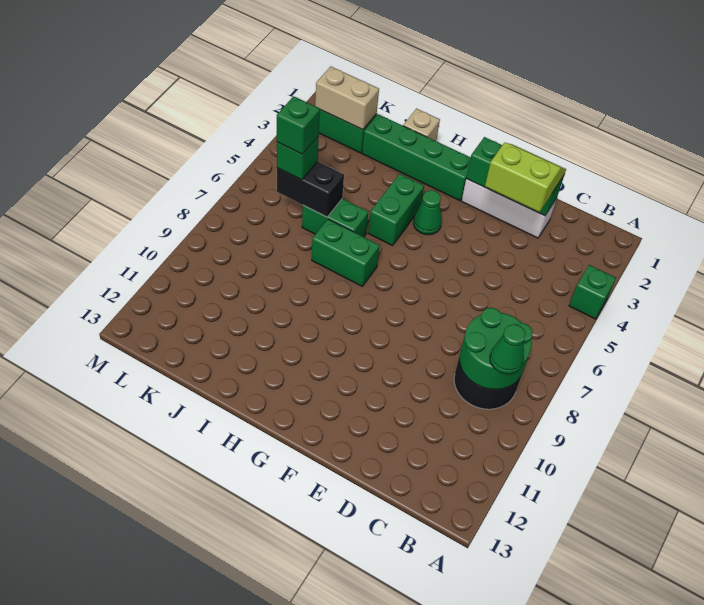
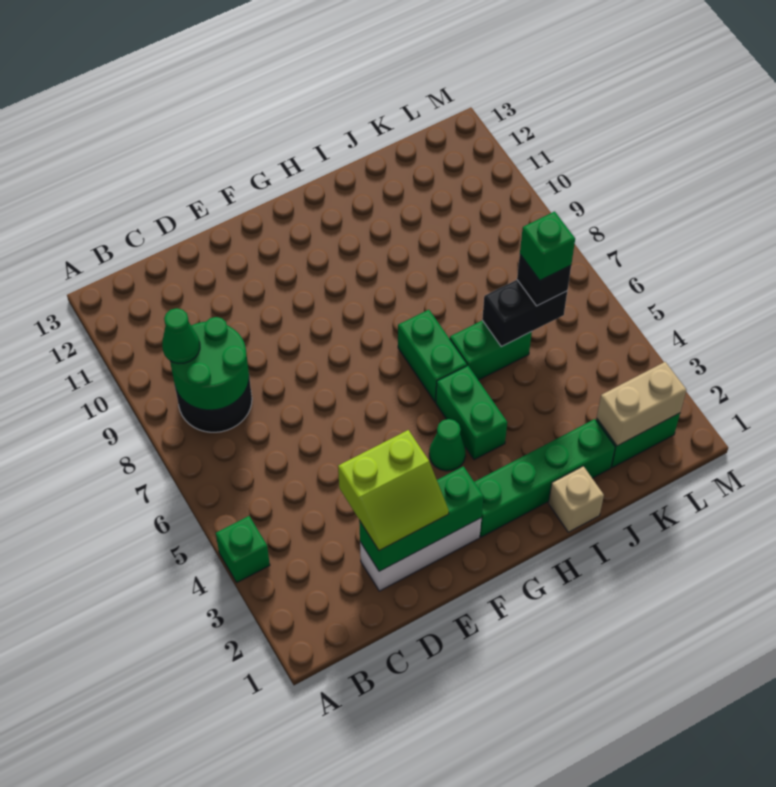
green 1x2 brick [312,219,380,286] -> green 1x2 brick turned to [398,310,467,402]
green 1x1 brick [277,136,319,180] -> black 1x1 brick [517,255,571,306]

